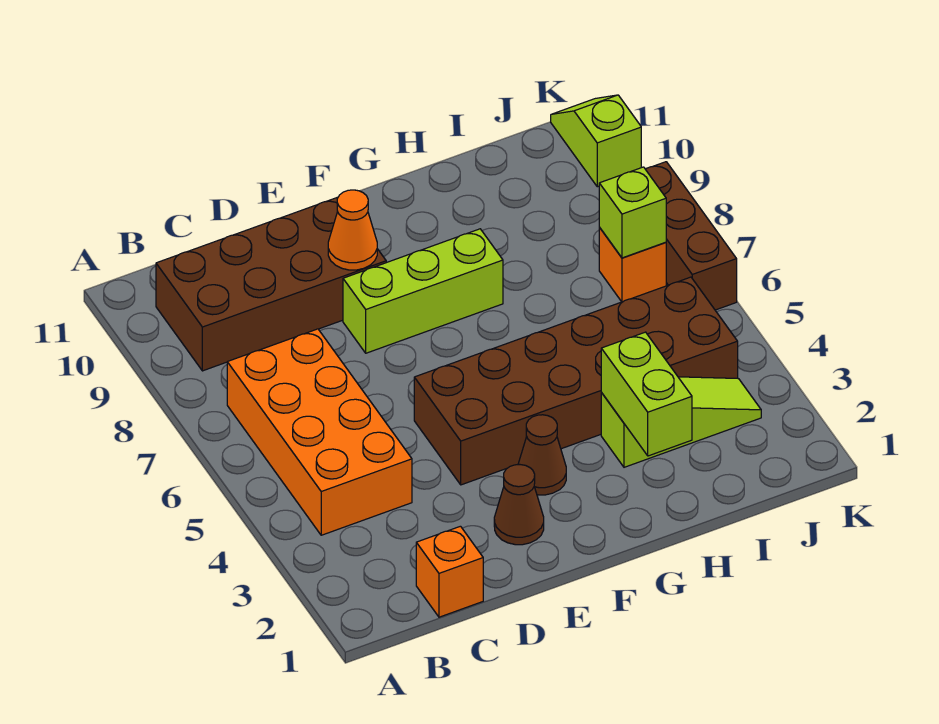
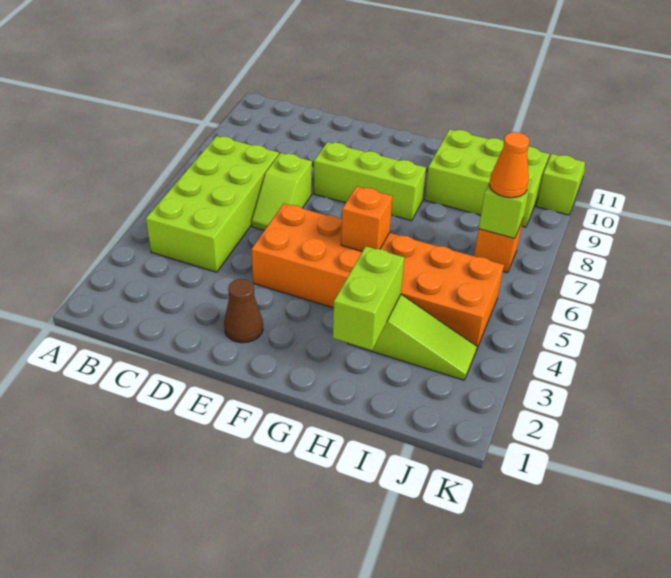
orange 2x4 brick [227,329,412,535] -> lime 2x4 brick [146,136,279,272]
brown 2x4 brick [156,197,386,371] -> none
orange 1x1 brick [416,526,483,617] -> orange 1x1 brick moved to [341,186,392,251]
none -> lime 1x2 slope [252,153,312,230]
brown 2x6 brick [414,277,738,485] -> orange 2x6 brick [251,204,504,350]
orange 1x1 cone [328,190,377,270] -> orange 1x1 cone moved to [489,132,529,198]
brown 1x1 cone [518,415,566,495] -> none
none -> lime 2x3 brick [425,130,549,227]
brown 1x3 brick [646,162,737,310] -> none

